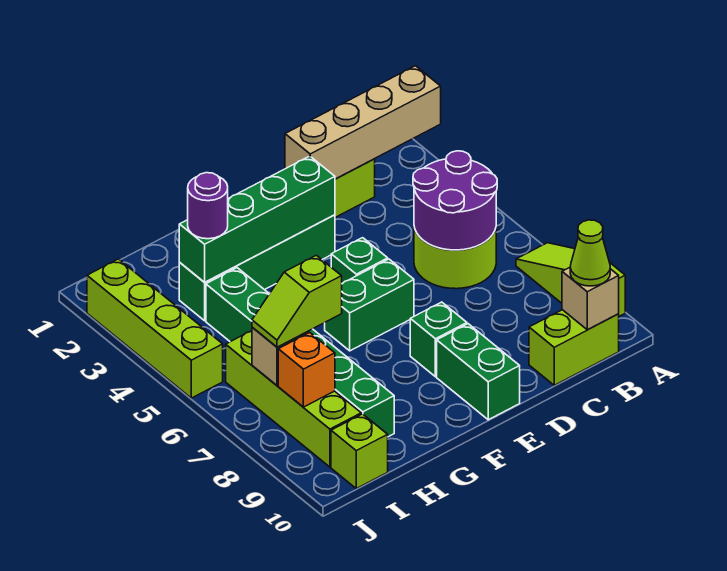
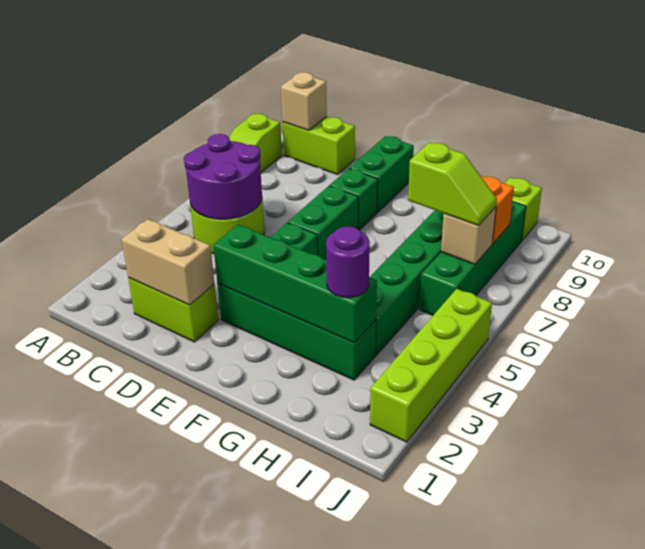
tan 1x4 brick [285,66,441,179] -> tan 1x2 brick [122,219,214,305]
lime 1x1 cone [570,220,610,286] -> none
green 1x2 brick [325,259,414,351] -> green 1x2 brick turned to [288,186,358,260]
lime 1x4 brick [226,331,361,467] -> green 1x4 brick [419,200,526,315]

